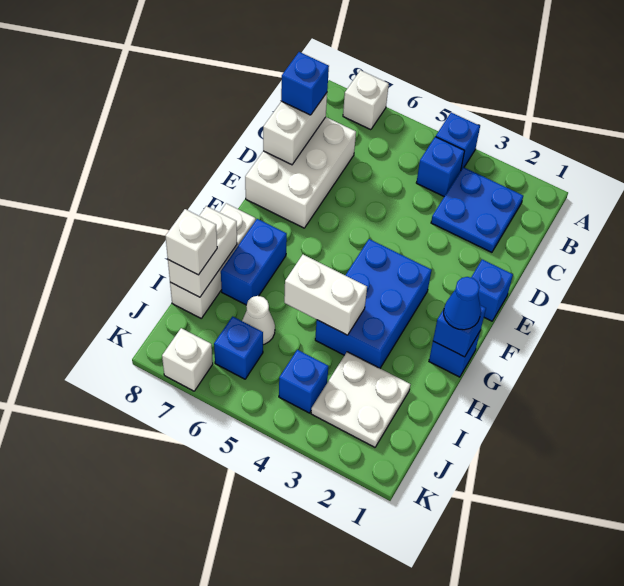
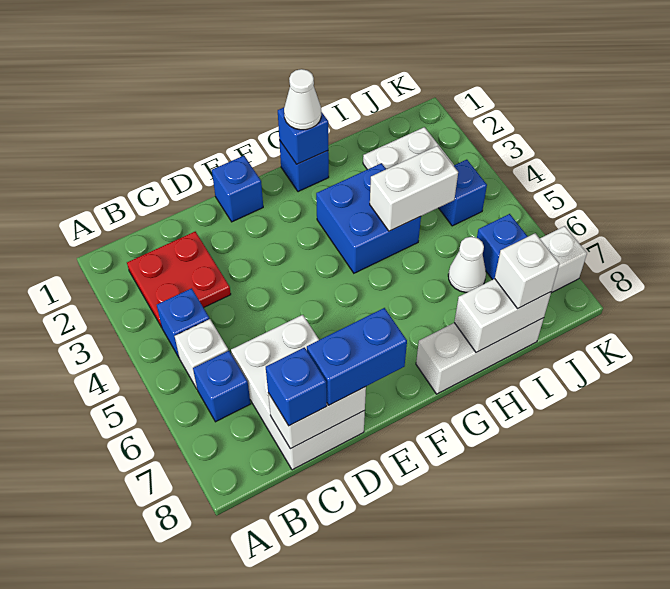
blue 1x1 brick [436,113,480,170] -> blue 1x1 brick moved to [193,351,251,422]
white 1x1 brick [343,70,389,130] -> white 1x1 brick moved to [175,319,228,389]
blue 2x2 plate [431,167,523,252] -> red 2x2 plate [127,232,231,327]
white 2x3 brick [245,117,356,228] -> white 2x3 brick turned to [231,315,365,470]
blue 2x3 brick [315,239,431,368] -> blue 2x2 brick [316,163,421,273]
blue 1x1 cone [444,277,481,330] -> white 1x1 cone [284,69,321,130]
blue 1x2 brick [221,219,287,305] -> blue 1x2 brick moved to [307,308,407,405]
white 1x2 brick [284,255,367,335] -> white 1x2 brick turned to [370,146,458,231]

